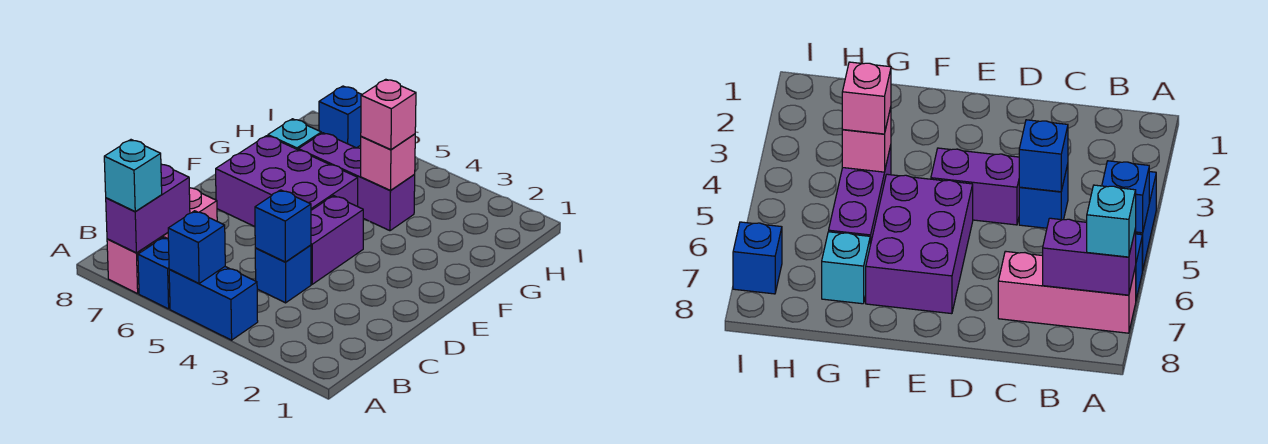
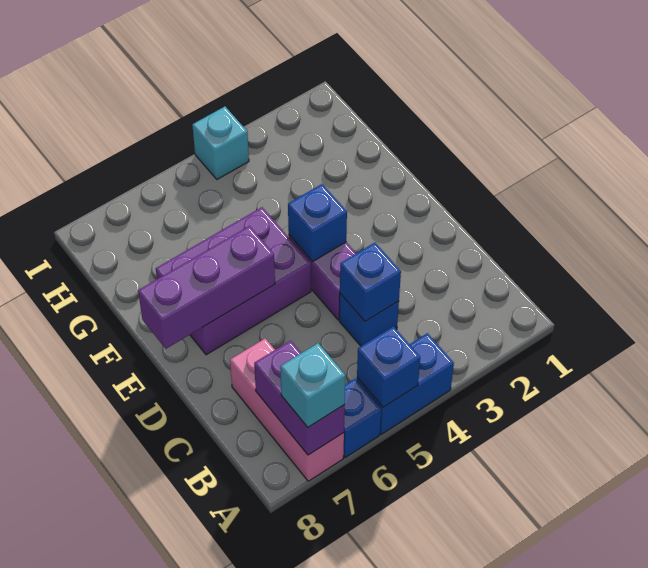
purple 1x3 brick [298,133,415,231] -> purple 1x3 brick moved to [138,226,275,349]
pink 1x1 brick [361,134,415,190] -> none
pink 1x1 brick [361,79,416,150] -> none
cyan 1x1 brick [268,119,321,150] -> cyan 1x1 brick moved to [192,107,249,179]
blue 1x1 brick [319,86,362,148] -> blue 1x1 brick moved to [288,184,347,262]

